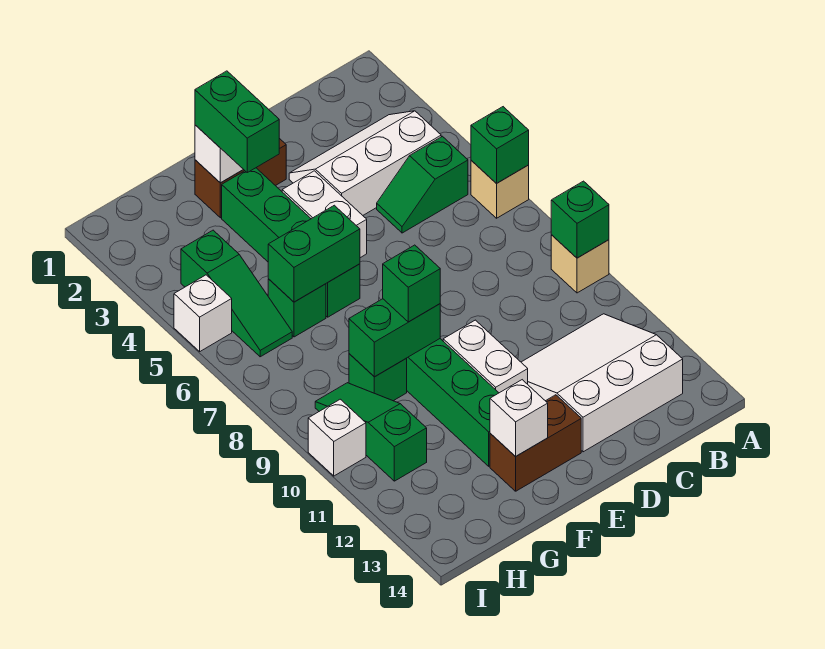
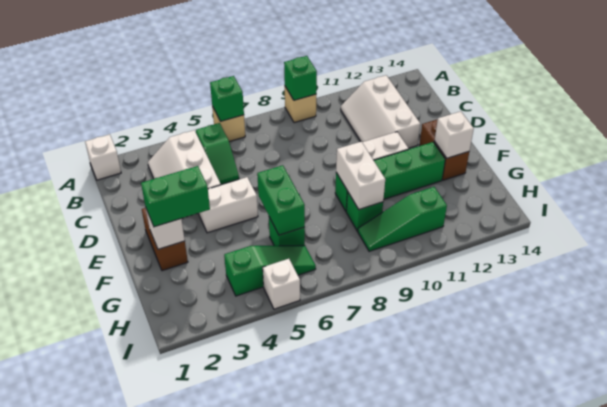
white 3x3 slope [521,314,683,452] -> white 2x3 slope [341,75,420,148]
green 1x4 brick [222,168,360,317] -> none
green 1x2 brick [349,299,440,377] -> white 1x2 brick [336,142,385,209]
green 1x1 brick [383,245,440,322] -> none
white 1x1 brick [308,399,366,476] -> white 1x1 brick moved to [85,134,121,180]

